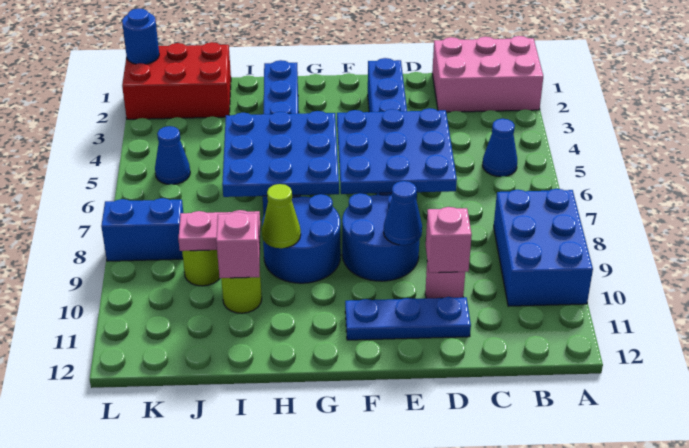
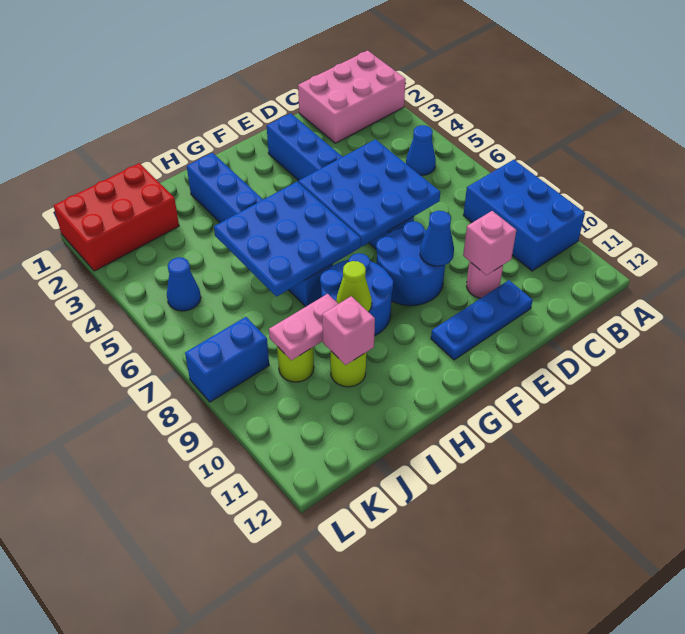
blue 1x1 round brick [122,9,159,64] -> none

